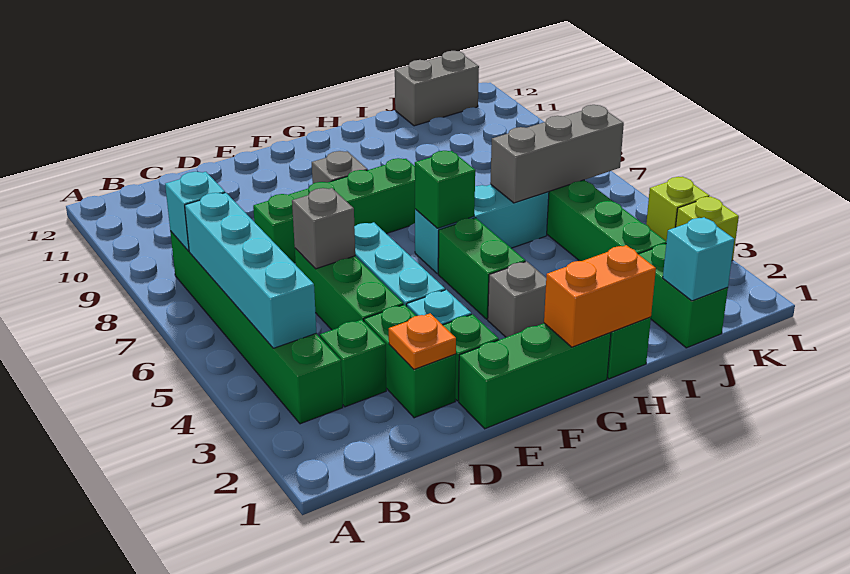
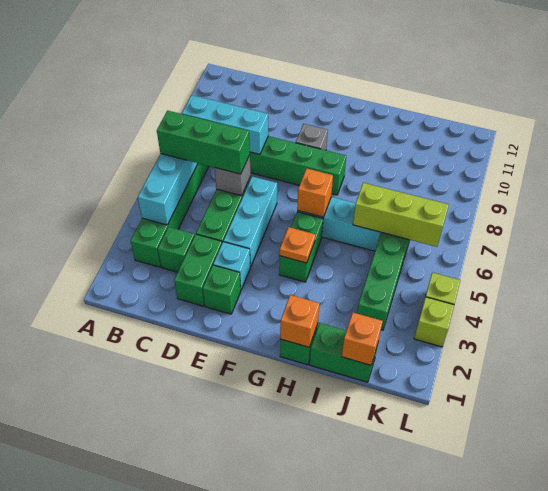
cyan 1x1 brick [165,172,225,251] -> cyan 1x3 brick [182,95,268,154]
orange 1x1 plate [389,313,456,369] -> orange 1x1 plate moved to [280,227,315,263]
green 1x3 brick [459,323,611,429] -> green 1x3 brick moved to [157,111,250,174]
orange 1x2 brick [544,245,656,347] -> orange 1x1 brick [280,295,320,347]
grey 1x1 brick [488,261,546,337] -> none
green 1x1 brick [415,151,475,228] -> orange 1x1 brick [297,169,333,217]
grey 1x3 brick [490,105,624,203] -> lime 1x3 brick [353,183,449,247]
green 1x2 brick [639,244,728,348] -> green 1x2 brick turned to [310,323,378,382]
cyan 1x1 brick [663,217,734,301] -> orange 1x1 brick [342,313,383,365]
grey 1x2 brick [395,51,479,126] -> none

